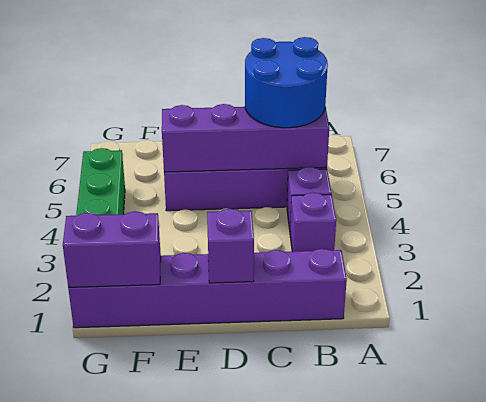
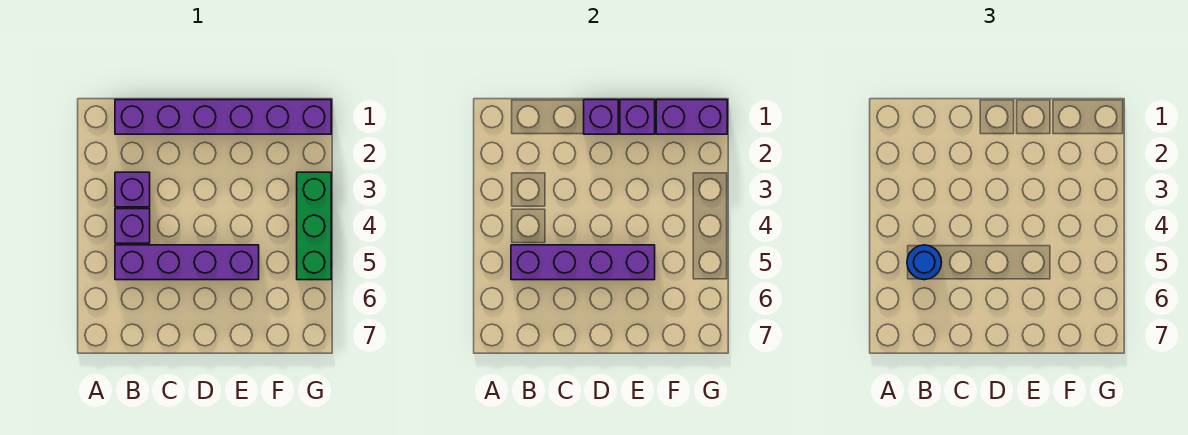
blue 2x2 round brick [245,37,328,128] -> blue 1x1 round brick [907,245,942,280]
none -> purple 1x1 brick [620,100,655,134]

